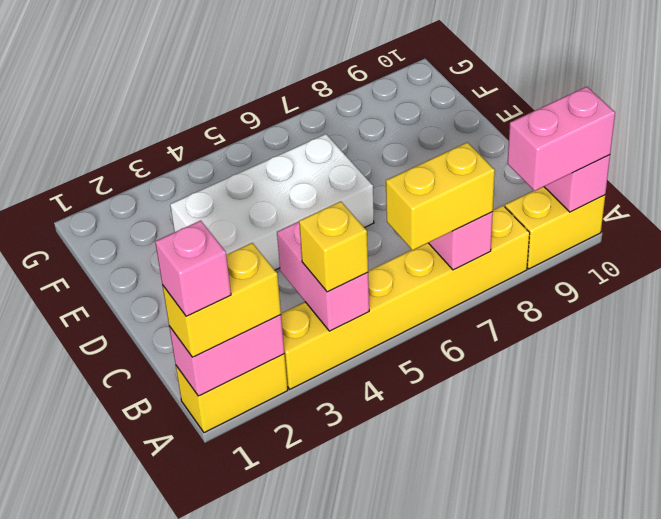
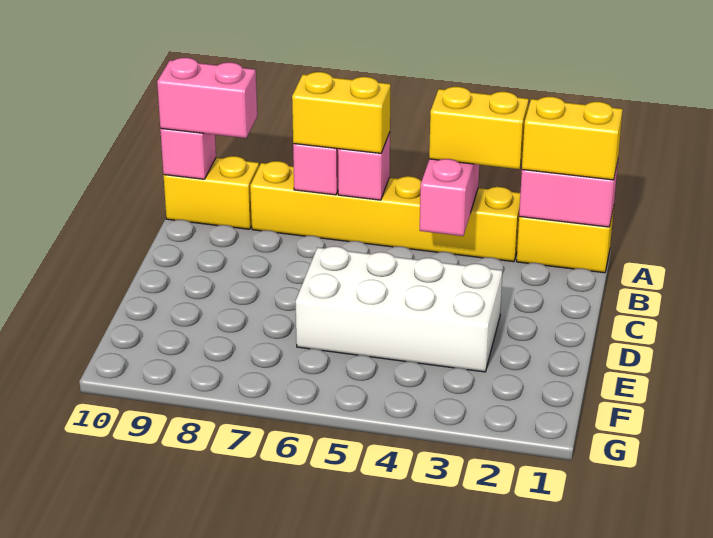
pink 1x1 brick [155,221,231,316] -> pink 1x1 brick moved to [338,133,390,200]
yellow 1x1 brick [299,201,368,292] -> yellow 1x2 brick [429,87,529,169]

